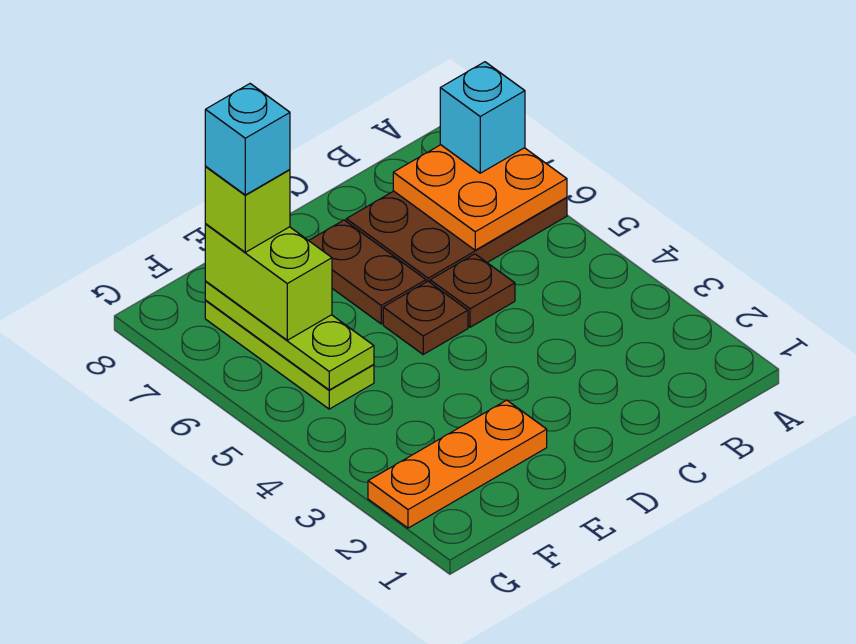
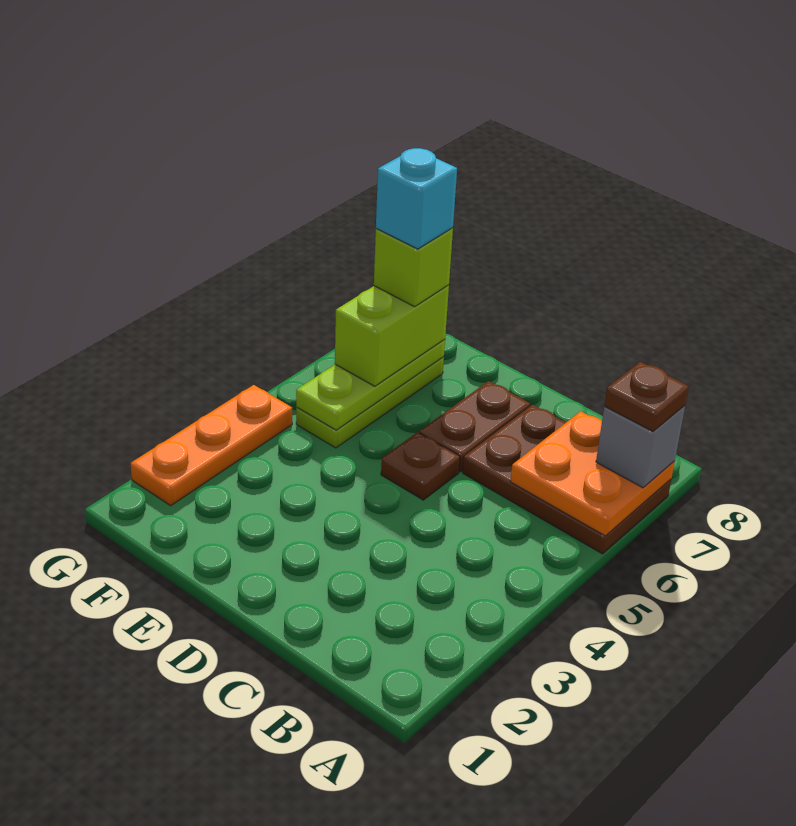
cyan 1x1 brick [440,62,525,173] -> grey 1x1 brick [596,406,685,488]
brown 1x1 plate [430,254,515,327] -> brown 1x1 plate moved to [604,362,689,431]
orange 1x3 plate [368,400,547,528] -> orange 1x3 plate turned to [131,385,292,506]

